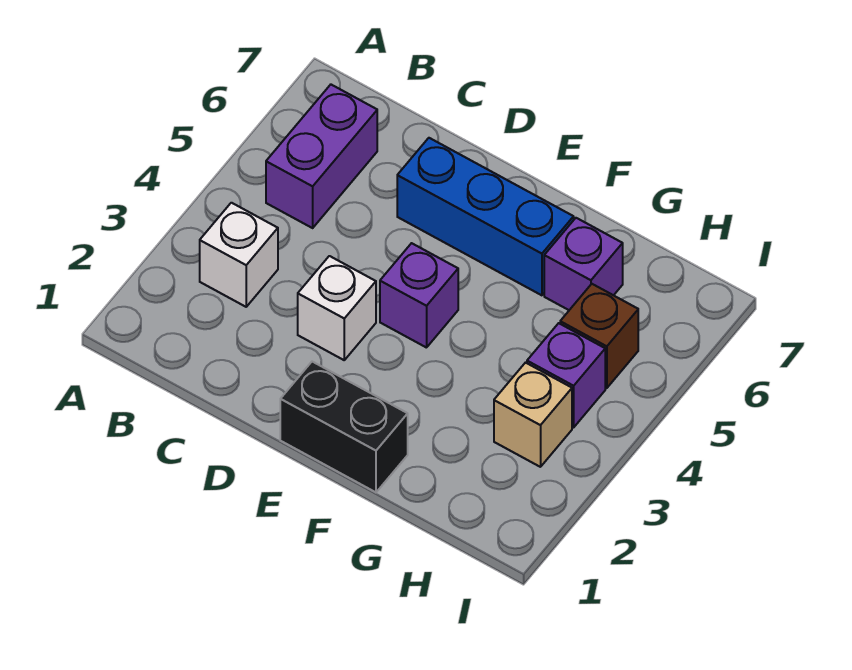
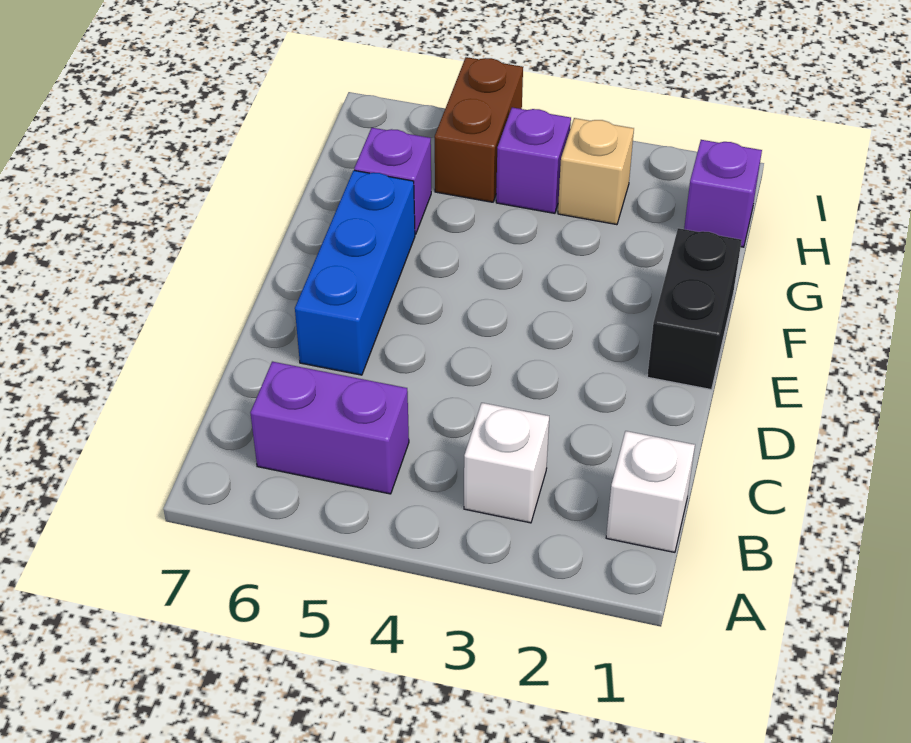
white 1x1 brick [298,256,376,360] -> white 1x1 brick moved to [606,431,695,552]
purple 1x1 brick [380,243,458,348] -> purple 1x1 brick moved to [684,140,762,247]
brown 1x1 brick [560,284,638,388] -> brown 1x2 brick [435,57,523,202]

